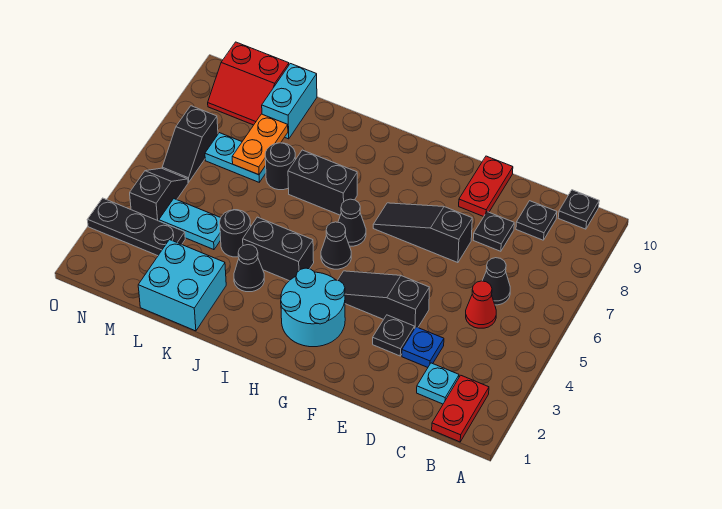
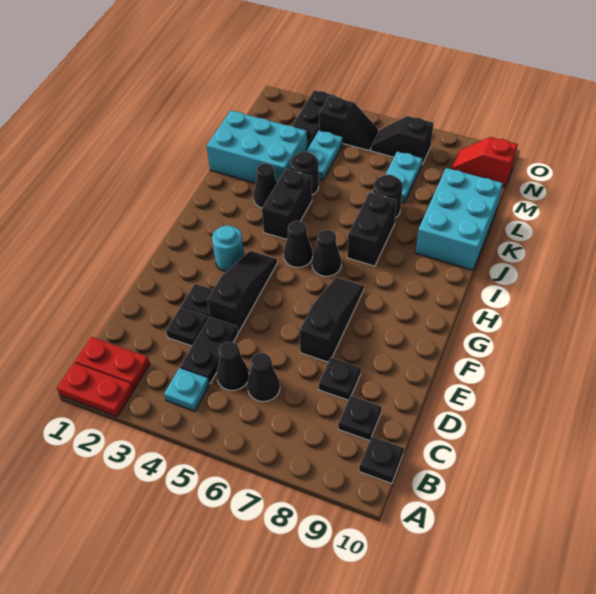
cyan 1x1 plate [417,363,459,404] -> cyan 1x1 plate moved to [164,368,209,411]
none -> black 1x2 plate [180,317,238,384]
red 1x1 cone [466,281,496,328] -> black 1x1 cone [217,342,249,390]
blue 1x1 plate [402,327,444,367] -> black 1x1 plate [166,307,208,346]
red 1x2 plate [459,156,513,217] -> red 1x2 plate moved to [57,363,134,416]
cyan 2x2 round brick [281,268,345,347] -> cyan 1x1 round brick [212,226,244,272]
cyan 2x2 brick [138,240,226,331] -> cyan 2x3 brick [207,111,307,183]
orange 1x2 plate [232,114,288,175] -> none
cyan 1x2 brick [262,64,317,139] -> cyan 2x3 brick [415,168,503,270]
red 2x2 slope [208,42,289,125] -> red 1x2 slope [451,137,518,187]

